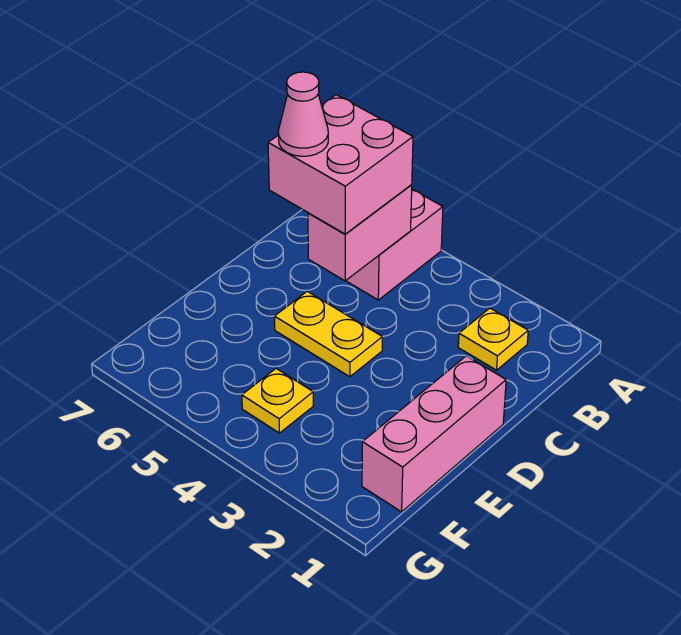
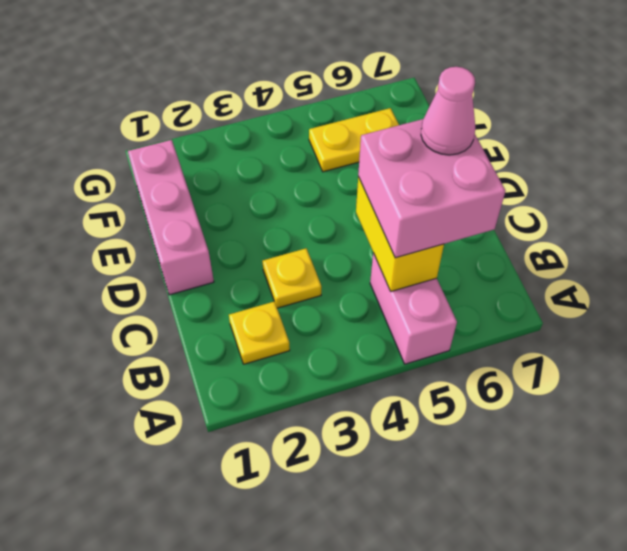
pink 1x2 brick [308,185,412,281] -> yellow 1x2 brick [356,177,444,291]
yellow 1x2 plate [274,291,382,377] -> yellow 1x2 plate moved to [309,108,399,172]
yellow 1x1 plate [242,369,313,433] -> yellow 1x1 plate moved to [263,248,321,308]

